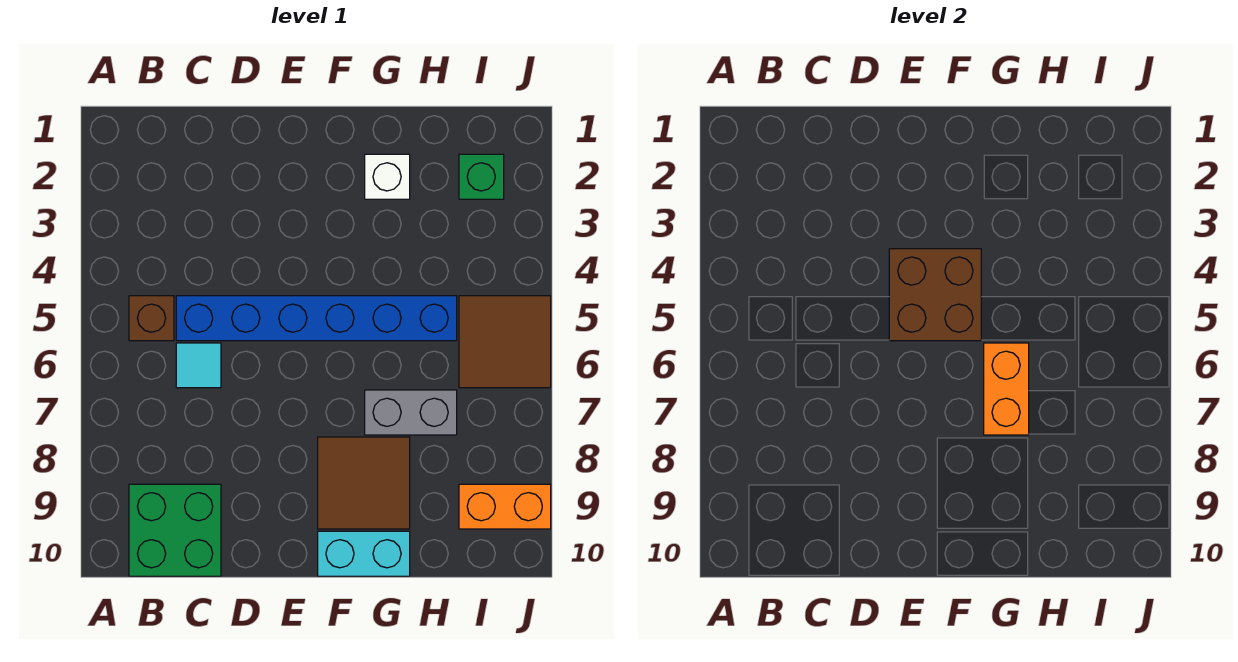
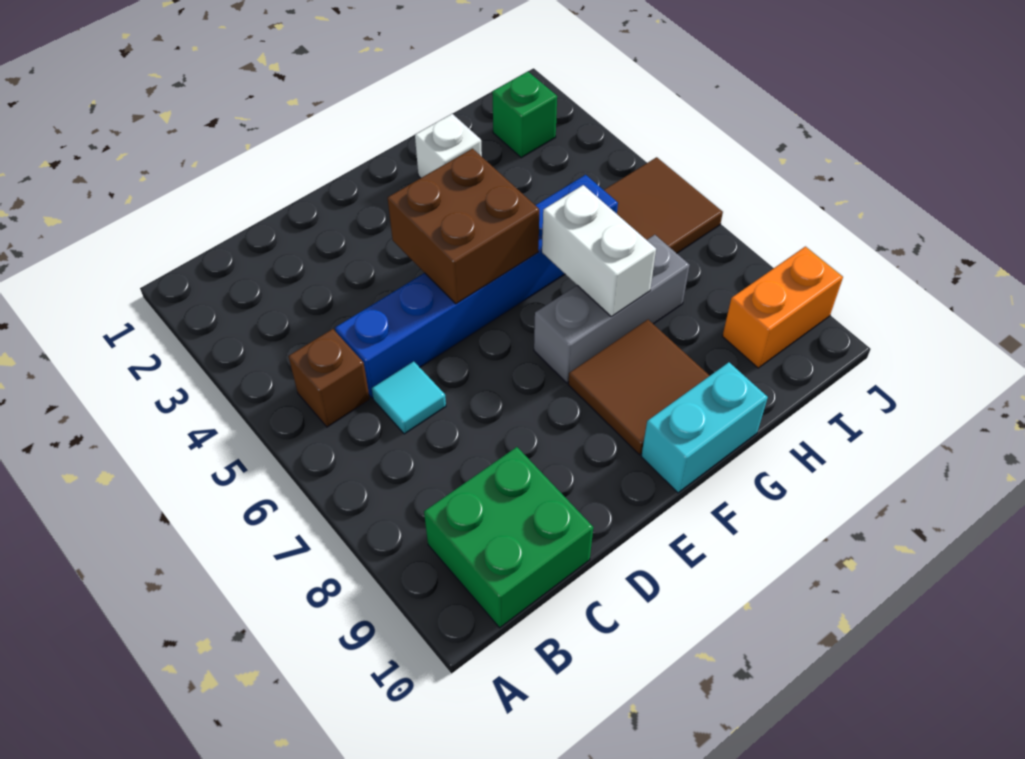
orange 1x2 brick [984,343,1029,435] -> white 1x2 brick [542,185,656,316]
grey 1x2 brick [365,390,457,435] -> grey 1x3 brick [534,235,690,383]

